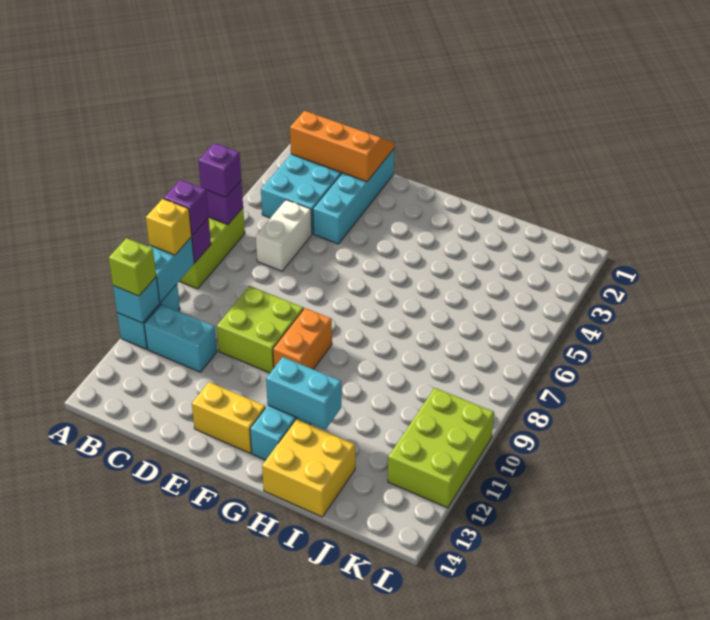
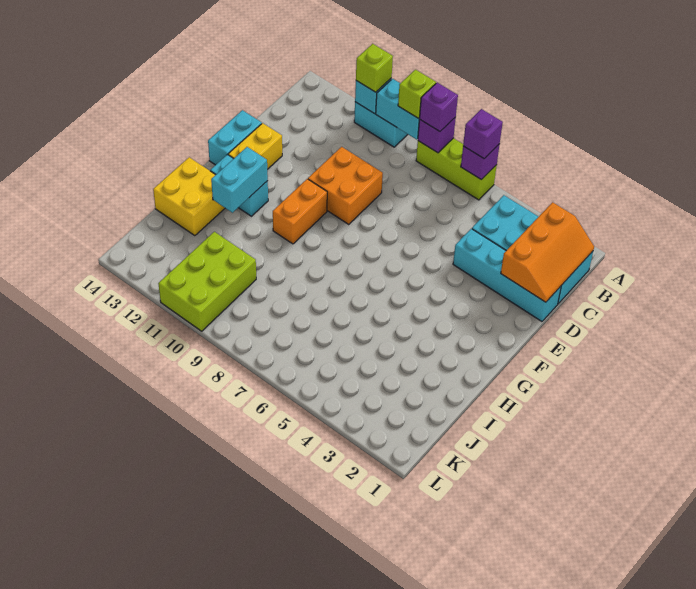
yellow 1x1 brick [146,199,192,255] -> lime 1x1 brick [398,70,436,118]
cyan 1x2 brick [144,304,217,372] -> cyan 1x2 brick moved to [208,110,262,165]
white 1x2 brick [256,200,312,271] -> none
lime 2x2 brick [217,286,304,373] -> orange 2x2 brick [308,147,383,225]
orange 1x2 brick [273,308,332,369] -> orange 1x2 brick turned to [273,179,327,244]
lime 2x3 brick [388,388,494,508] -> lime 2x3 brick turned to [158,232,256,331]

